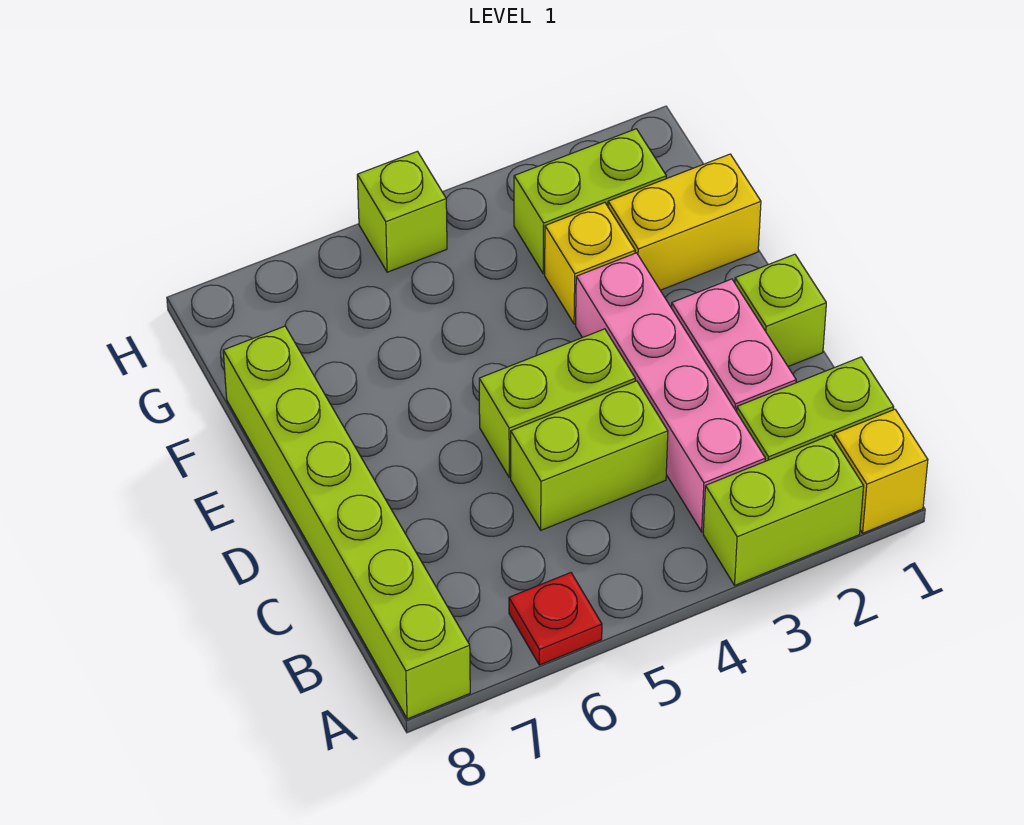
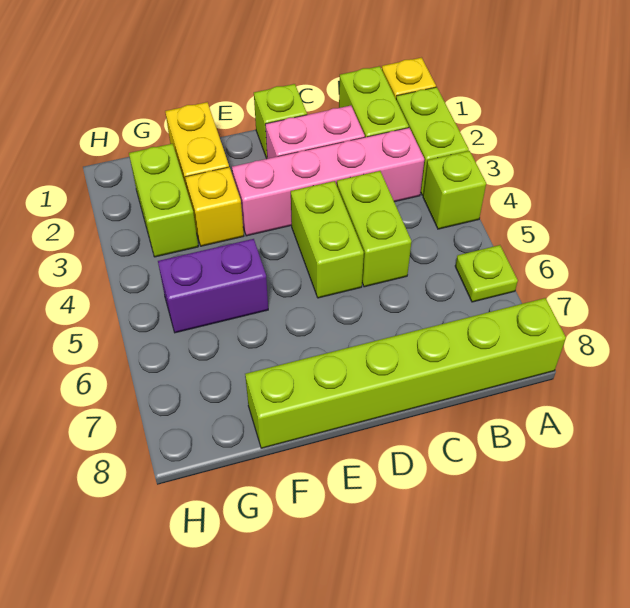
red 1x1 plate [509,573,602,665] -> lime 1x1 plate [455,245,518,302]
none -> purple 1x2 brick [158,239,268,333]
lime 1x1 brick [357,151,447,272] -> lime 1x1 brick moved to [423,151,486,229]

